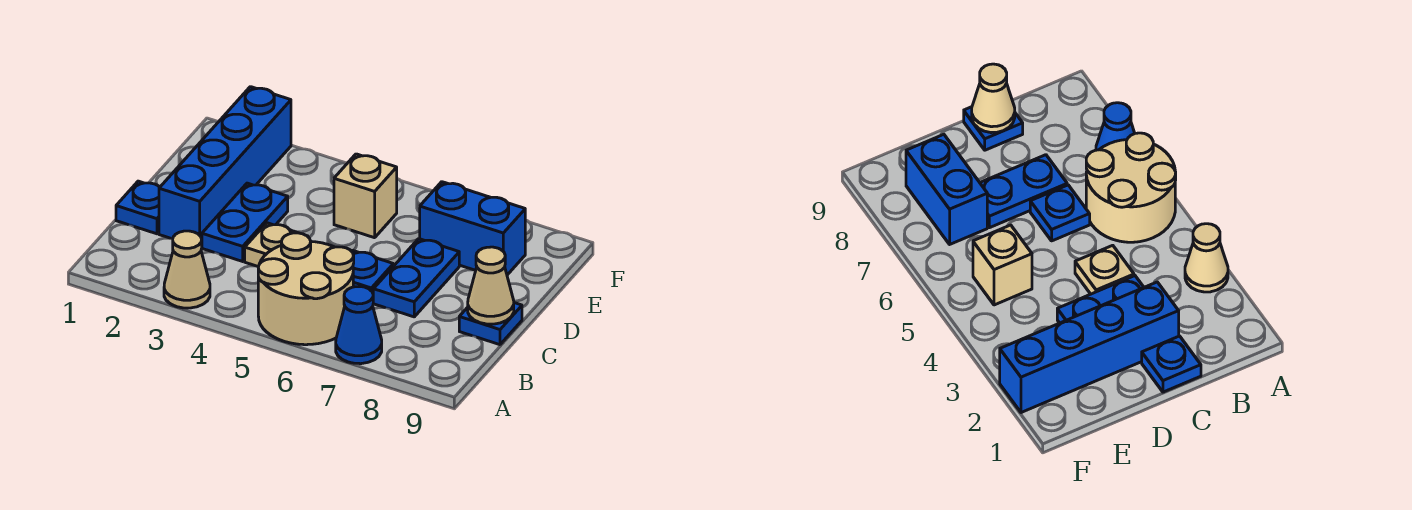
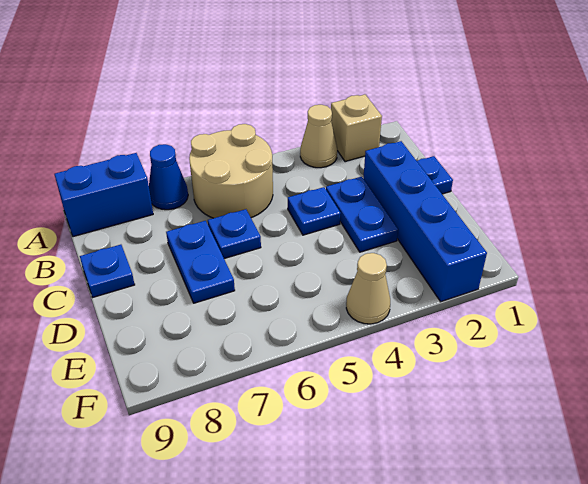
tan 1x1 plate [245,223,297,267] -> blue 1x1 plate [288,187,341,235]
tan 1x1 cone [468,247,514,324] -> tan 1x1 cone moved to [346,253,390,324]
tan 1x1 brick [334,154,397,238] -> tan 1x1 brick moved to [331,94,382,162]
blue 1x2 brick [419,182,525,275] -> blue 1x2 brick moved to [54,153,153,237]

